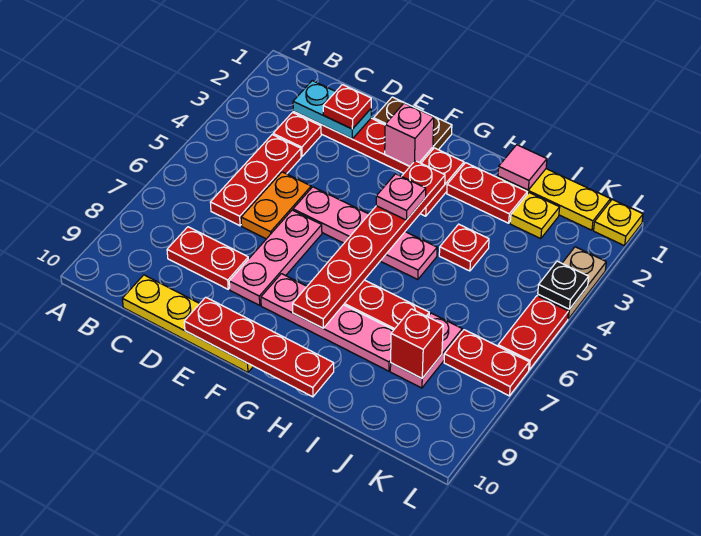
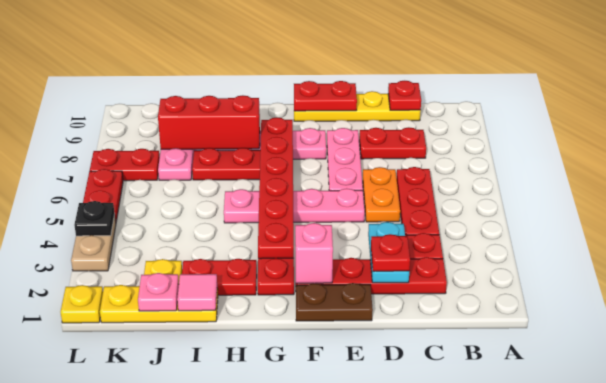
cyan 1x2 plate [293,81,371,139] -> cyan 1x2 plate turned to [368,222,409,283]
red 1x4 plate [184,297,334,397] -> red 1x2 plate [294,81,357,111]
pink 1x1 plate [376,174,426,220] -> pink 1x1 plate moved to [138,273,179,311]
red 1x1 plate [439,224,489,271] -> red 1x1 plate moved to [388,81,421,110]
red 1x1 brick [391,309,443,378] -> red 1x3 brick [158,95,260,150]

